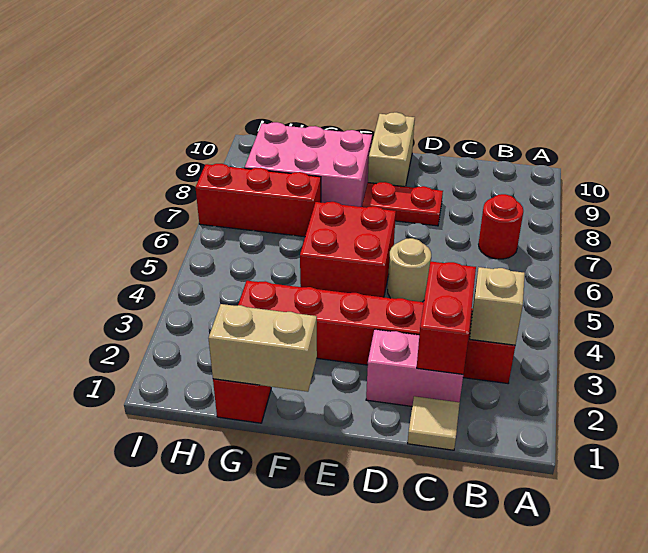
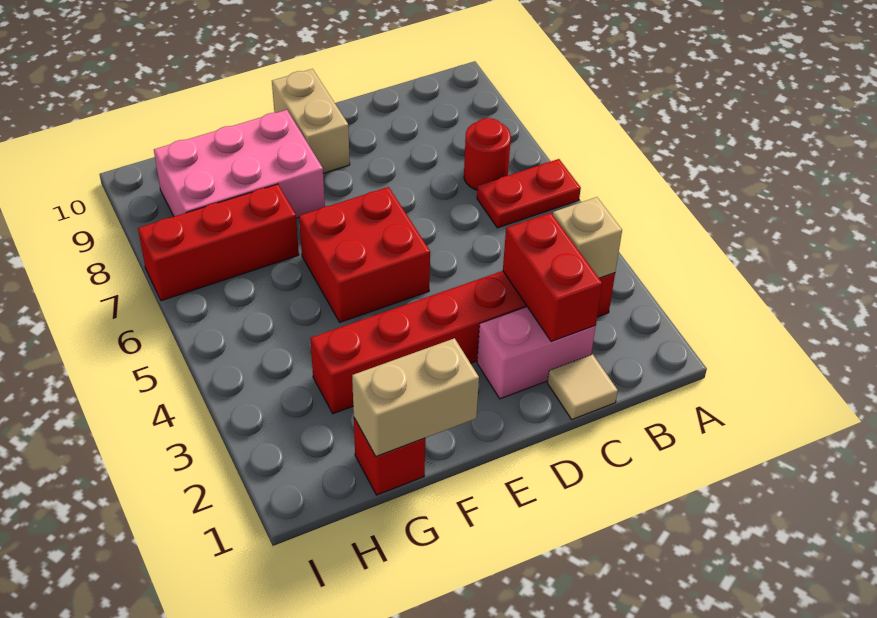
tan 1x1 round brick [388,238,431,302] -> none
red 1x2 plate [362,182,443,226] -> red 1x2 plate moved to [477,159,581,228]

